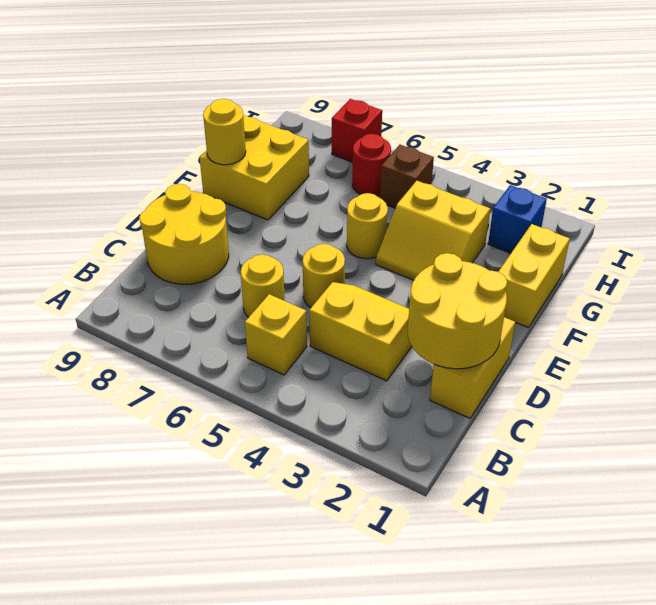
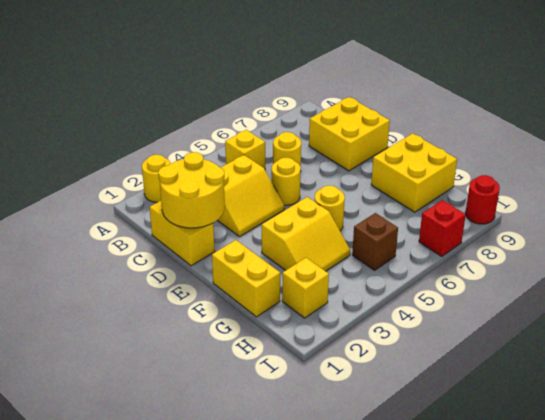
yellow 2x2 round brick [139,184,229,284] -> yellow 2x2 brick [309,97,390,171]
yellow 2x2 slope [376,181,490,280] -> yellow 2x2 slope turned to [262,197,350,271]
yellow 1x1 round brick [203,99,246,165] -> yellow 1x1 round brick moved to [142,155,171,202]
blue 1x1 brick [488,185,547,253] -> yellow 1x1 brick [282,258,329,318]
red 1x1 round brick [352,134,391,196] -> red 1x1 round brick moved to [465,175,500,224]

